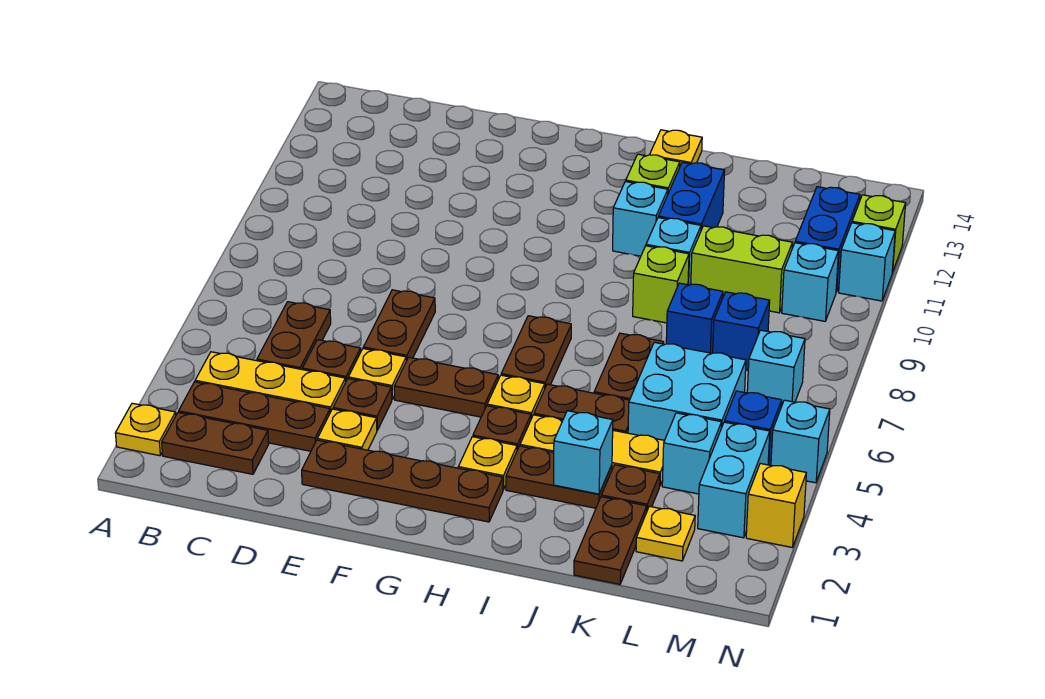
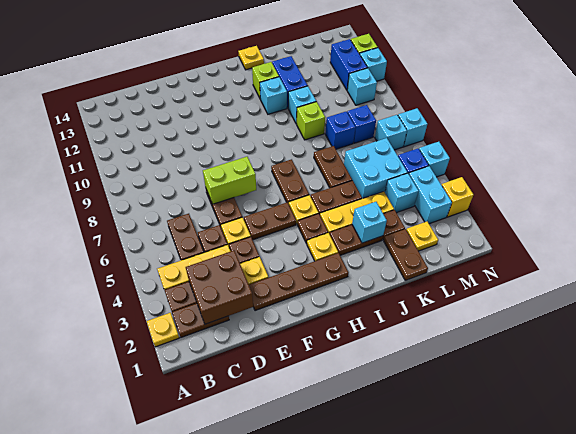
none -> brown 2x2 brick [186,251,253,324]
lime 1x2 brick [691,226,792,313] -> lime 1x2 brick moved to [203,157,256,204]
none -> cyan 1x1 brick [398,108,427,147]

